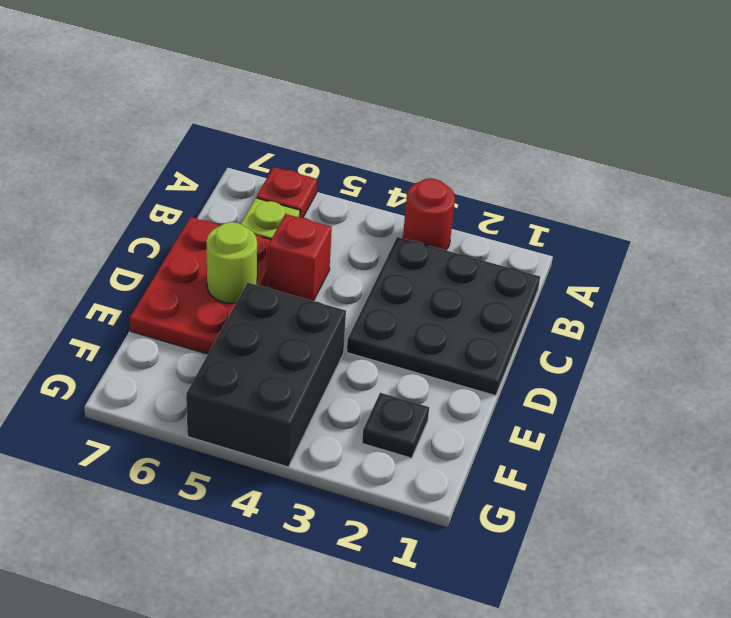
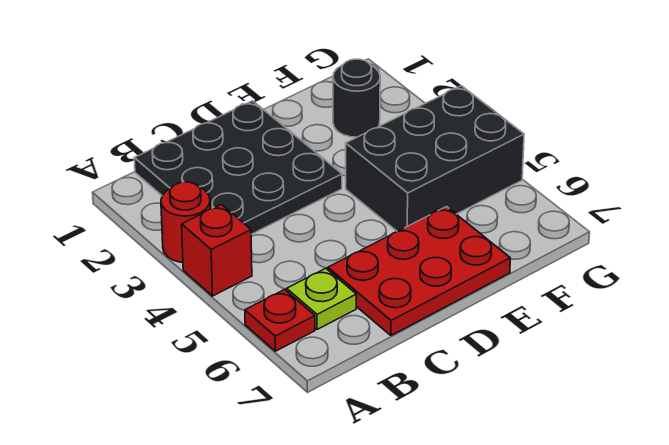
red 1x1 brick [267,214,332,301] -> red 1x1 brick moved to [182,204,252,296]
lime 1x1 round brick [206,222,257,304] -> none
black 1x1 plate [362,393,429,458] -> black 1x1 round brick [333,59,380,137]

